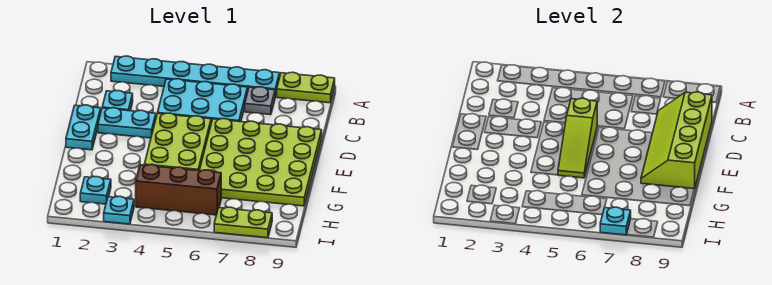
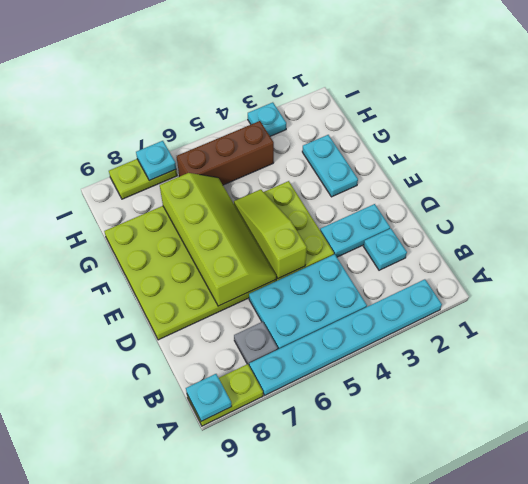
lime 2x4 slope [641,92,712,189] -> lime 2x4 slope moved to [160,173,276,306]
cyan 1x2 plate [66,105,101,150] -> cyan 1x2 plate moved to [302,135,358,197]
cyan 1x1 plate [80,177,111,204] -> cyan 1x1 plate moved to [186,374,232,422]

